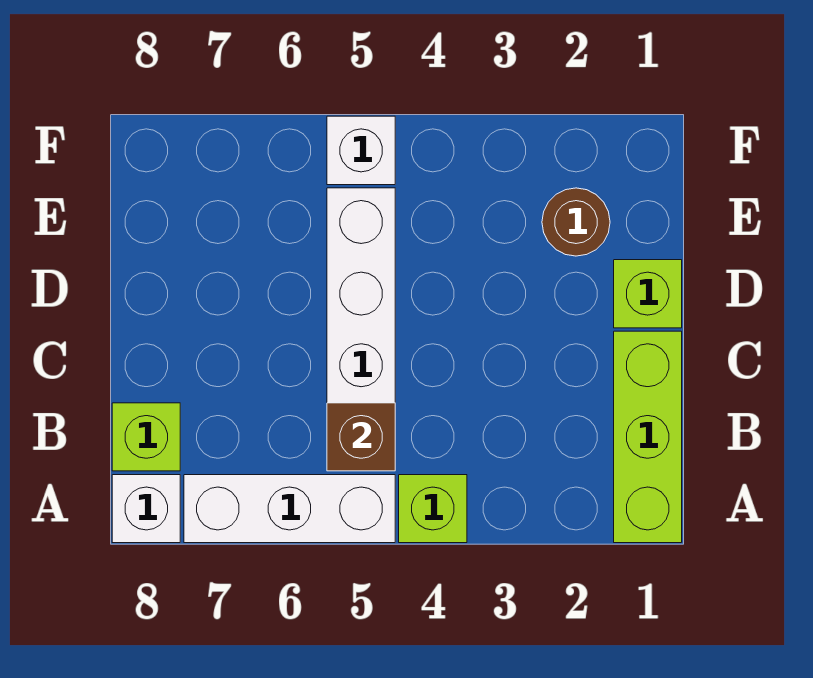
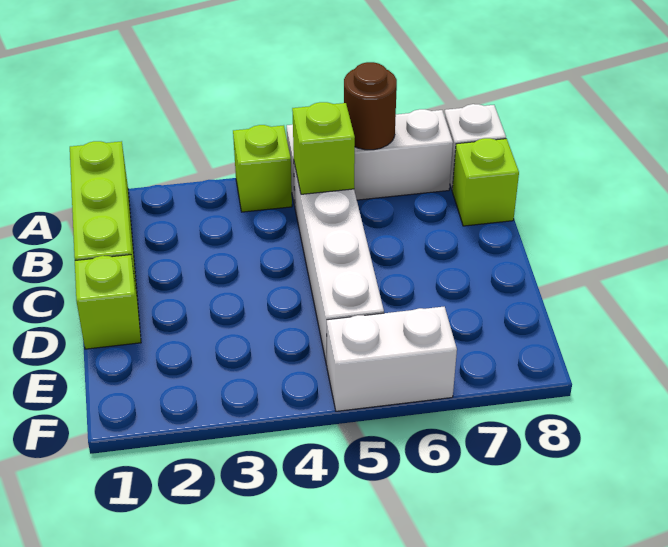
brown 1x1 brick [327,403,395,471] -> lime 1x1 brick [292,102,355,194]
brown 1x1 round brick [542,188,610,256] -> brown 1x1 round brick moved to [344,62,397,150]
white 1x1 brick [327,116,395,185] -> white 1x2 brick [327,307,457,411]

